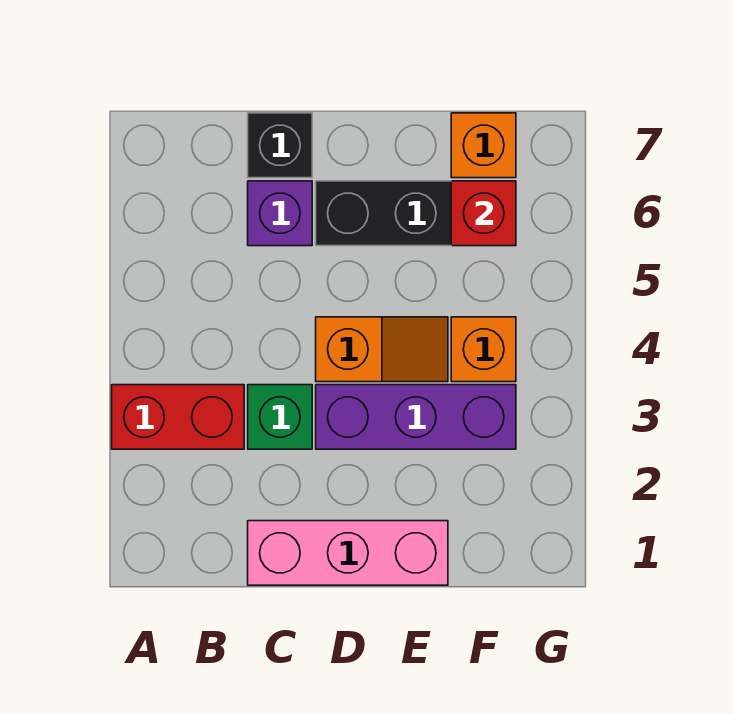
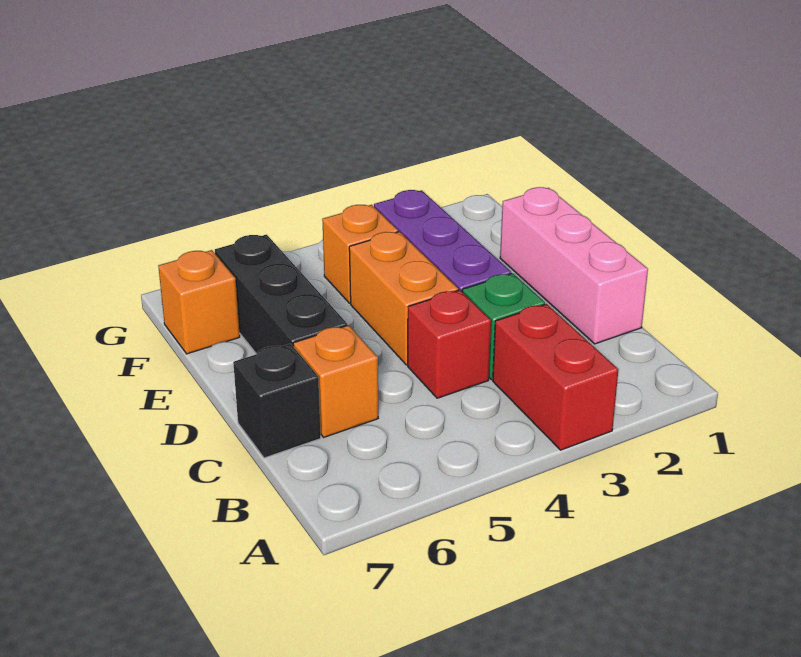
purple 1x1 brick [248,181,312,246] -> orange 1x1 brick [293,325,378,437]
orange 1x2 slope [316,317,448,382] -> orange 1x2 brick [349,232,458,365]
red 1x1 brick [451,181,516,246] -> red 1x1 brick moved to [408,290,491,398]

